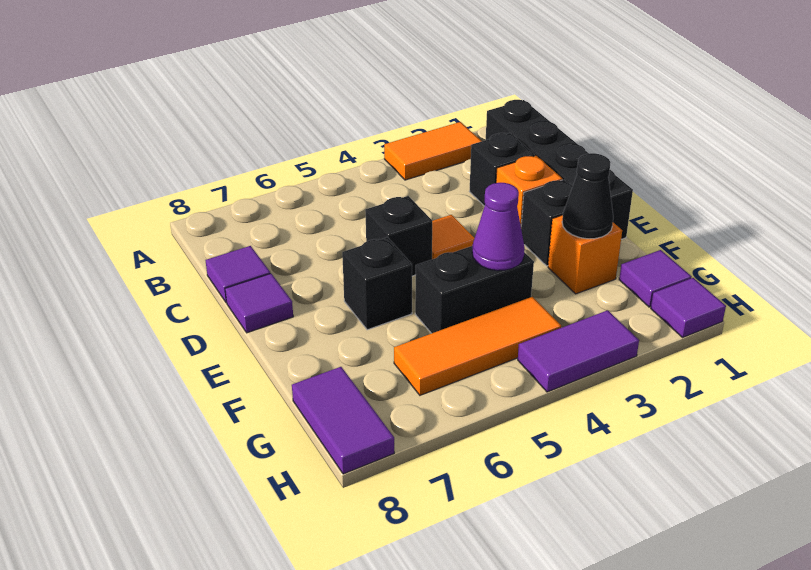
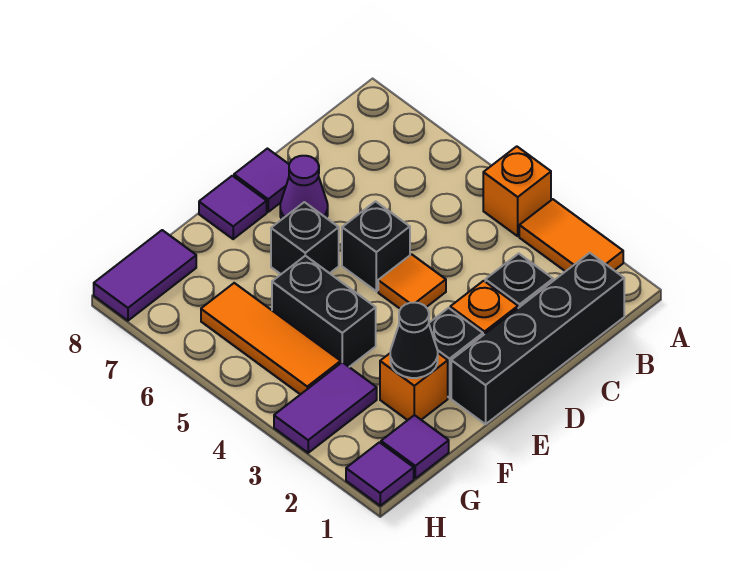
none -> orange 1x1 brick [483,146,551,236]
purple 1x1 tile [206,246,270,303] -> purple 1x1 tile moved to [199,176,267,239]
purple 1x1 cone [472,183,525,271] -> purple 1x1 cone moved to [280,156,328,219]
purple 1x2 tile [518,310,639,392] -> purple 1x2 tile turned to [274,362,377,453]

